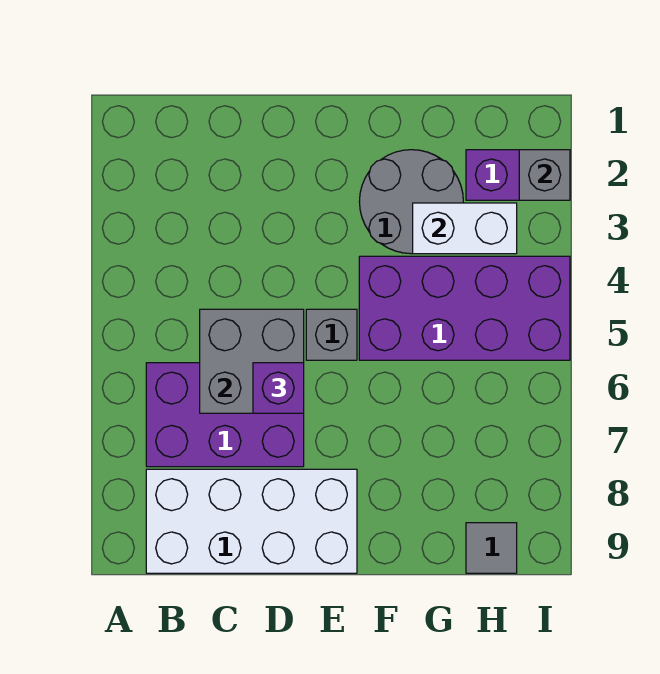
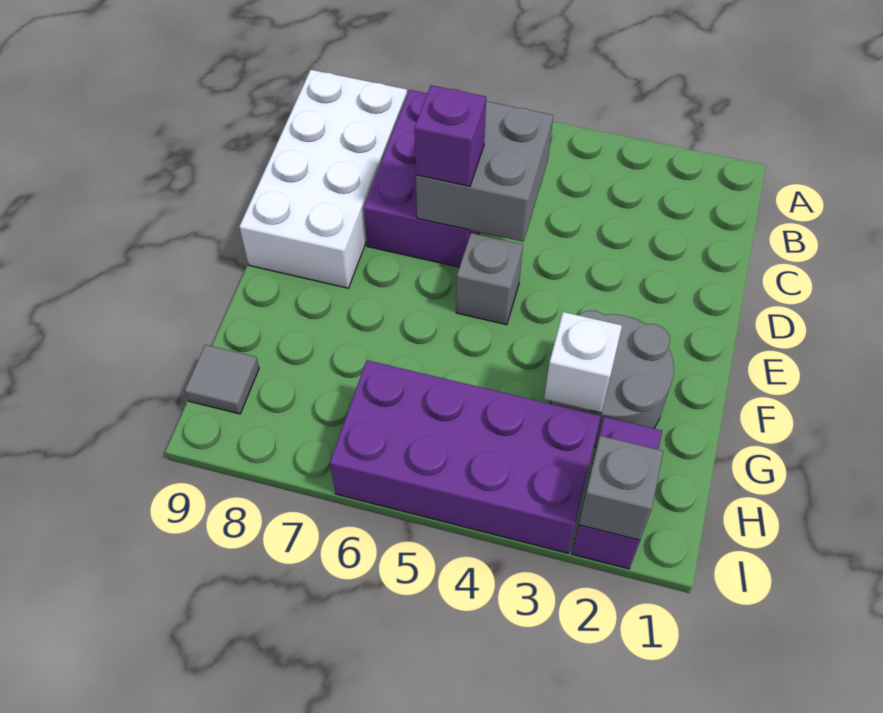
purple 2x4 brick [359,256,570,360] -> purple 2x4 brick turned to [330,360,601,553]
white 1x2 brick [413,203,517,254] -> white 1x1 brick [544,312,622,413]

